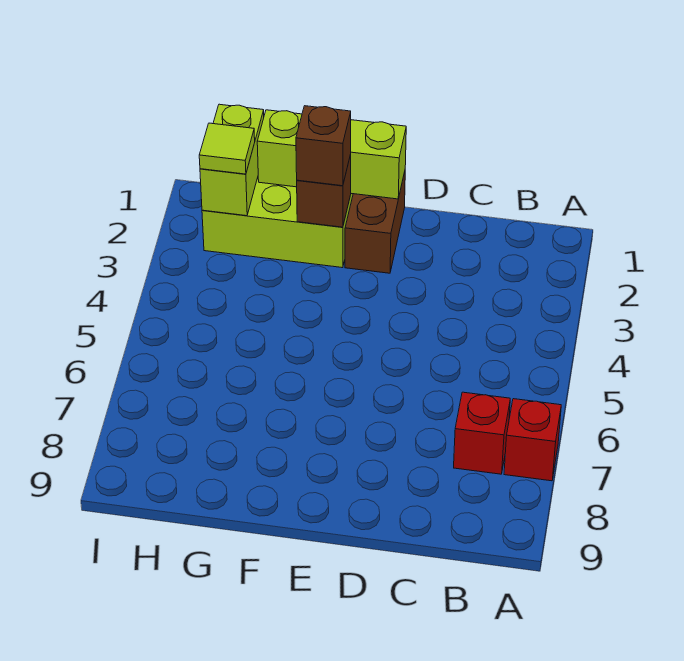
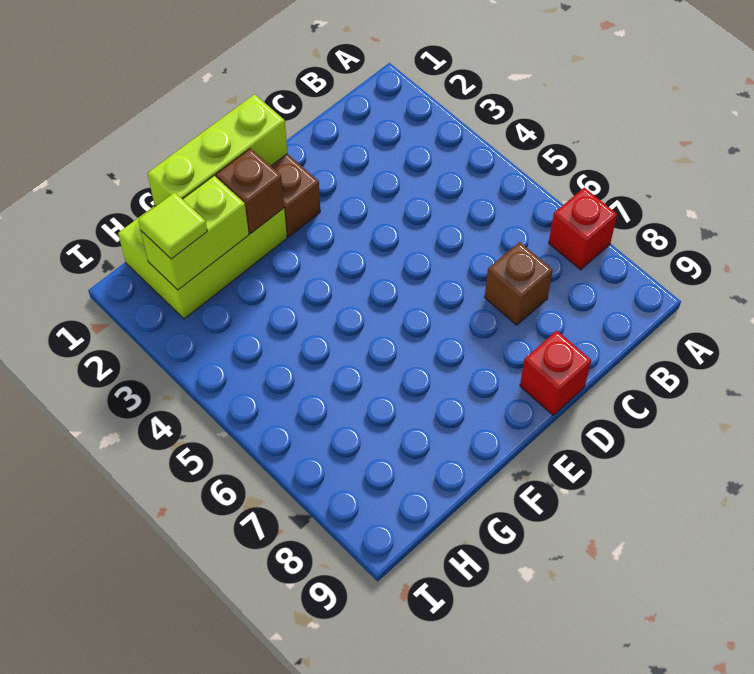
red 1x1 brick [454,392,510,474] -> red 1x1 brick moved to [520,331,591,415]
brown 1x1 brick [296,106,351,186] -> brown 1x1 brick moved to [485,242,553,325]
lime 1x2 brick [200,104,264,216] -> lime 1x2 brick turned to [141,176,249,290]

